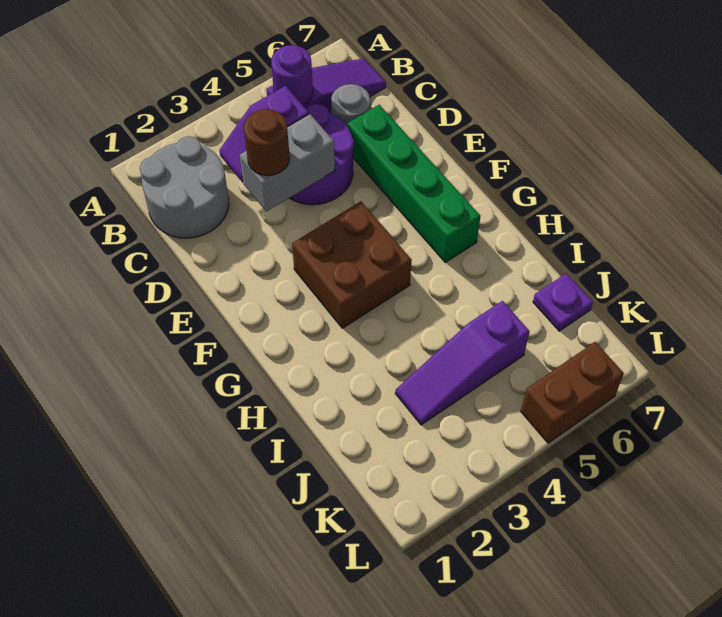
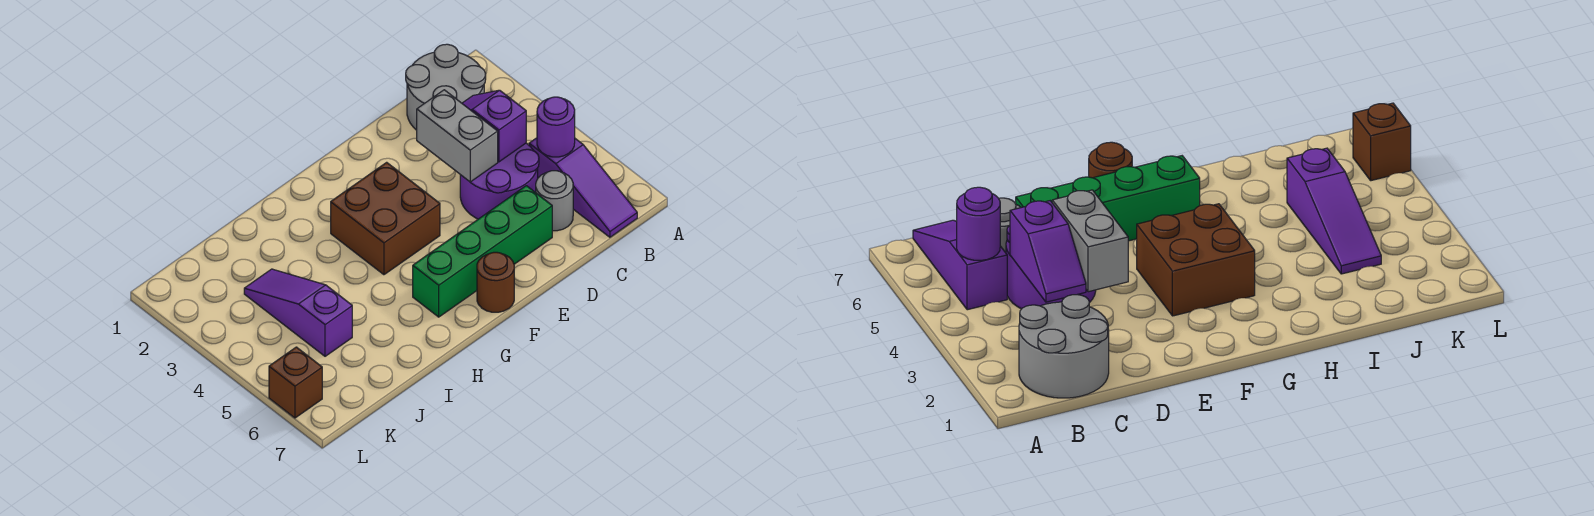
brown 1x1 round brick [244,109,290,176] -> brown 1x1 round brick moved to [477,252,514,312]
purple 1x1 plate [533,273,593,331] -> none
brown 1x2 brick [521,342,624,443] -> brown 1x1 brick [269,347,322,418]

